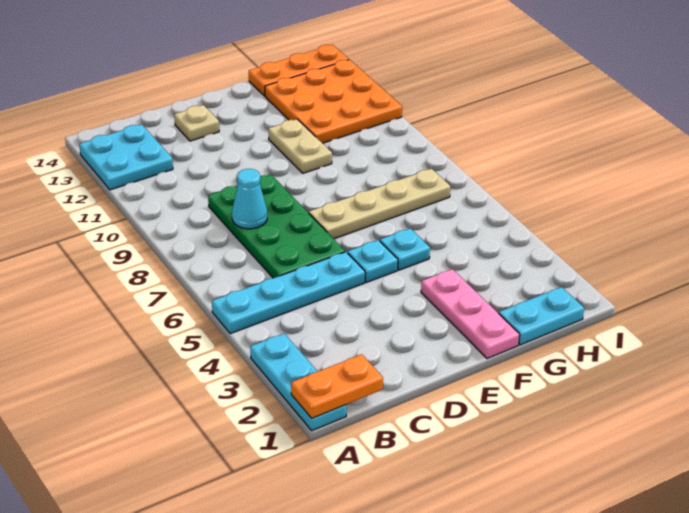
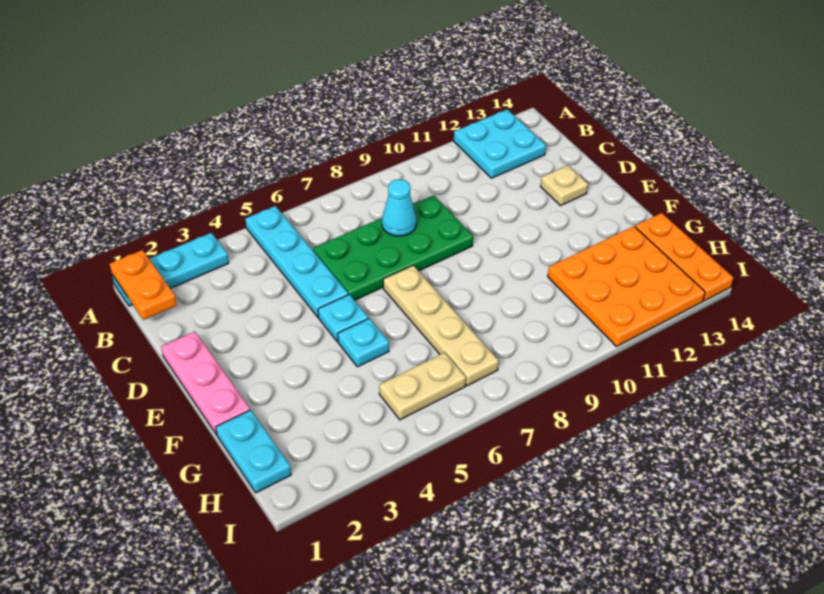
pink 1x3 plate [421,269,520,359] -> pink 1x3 plate turned to [161,332,250,435]
tan 1x2 plate [268,119,332,173] -> tan 1x2 plate moved to [379,353,466,420]

